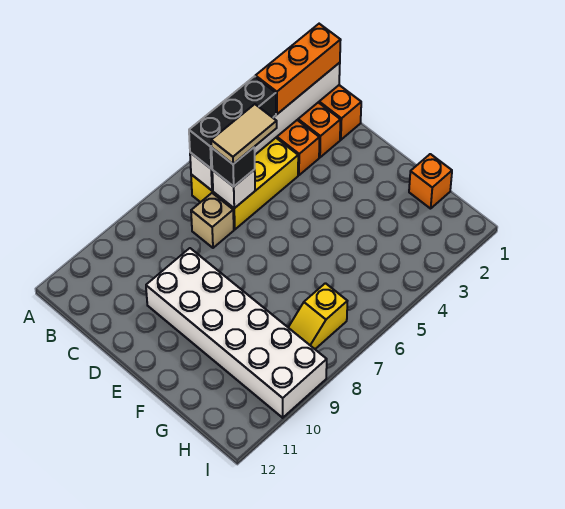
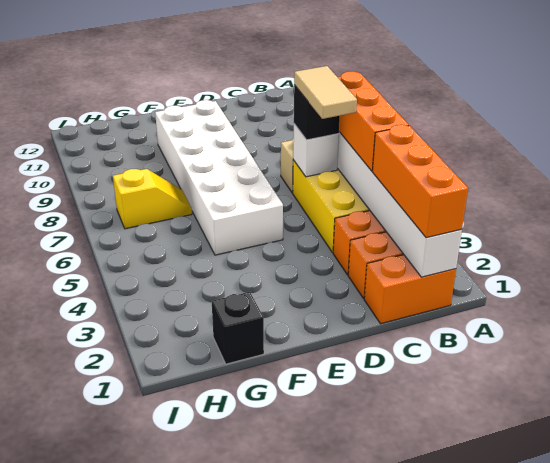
black 1x3 brick [189,76,276,169] -> orange 1x3 brick [338,71,409,171]
white 2x6 brick [146,248,327,418] -> white 2x6 brick turned to [155,100,283,255]
orange 1x1 brick [409,154,452,209] -> black 1x1 brick [212,292,264,364]
yellow 1x2 slope [288,283,347,349] -> yellow 1x2 slope turned to [113,169,192,229]

